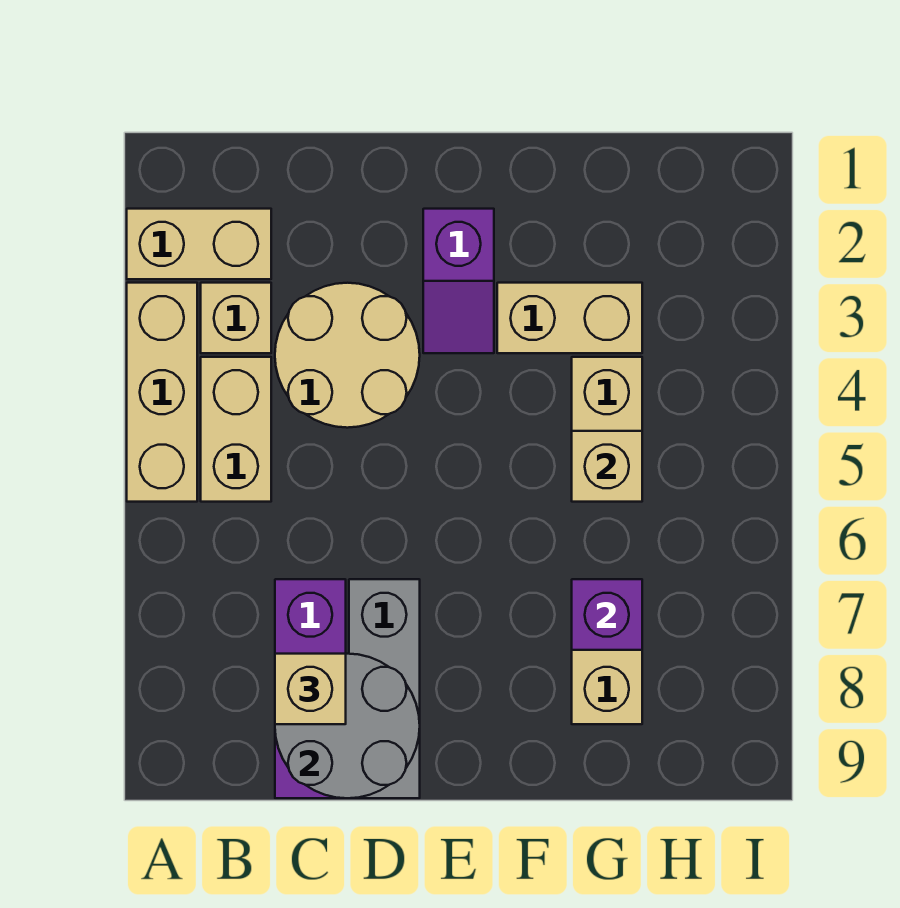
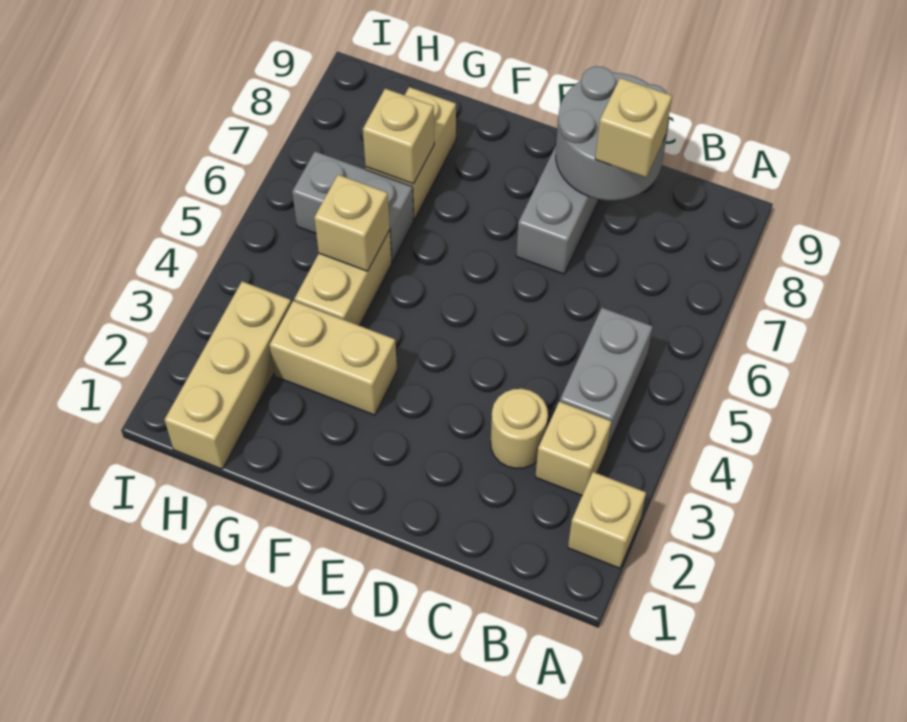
tan 1x2 brick [127,209,271,279] -> tan 1x1 brick [568,472,646,568]
tan 1x3 brick [127,283,197,502] -> tan 1x3 brick moved to [165,282,291,469]
tan 1x2 brick [201,357,271,502] -> grey 1x2 brick [560,308,653,449]
tan 2x2 round brick [275,283,420,428] -> tan 1x1 round brick [491,389,548,469]
purple 1x3 brick [275,579,346,798] -> none
purple 1x2 slope [423,209,494,353] -> none
none -> grey 1x2 brick [292,152,414,262]
purple 1x1 brick [572,579,642,650] -> tan 1x1 brick [363,89,434,184]

